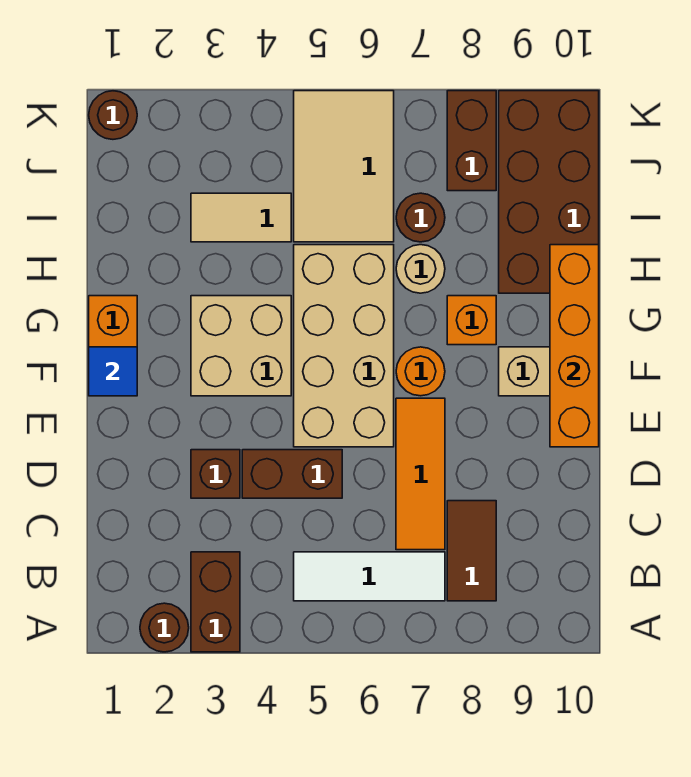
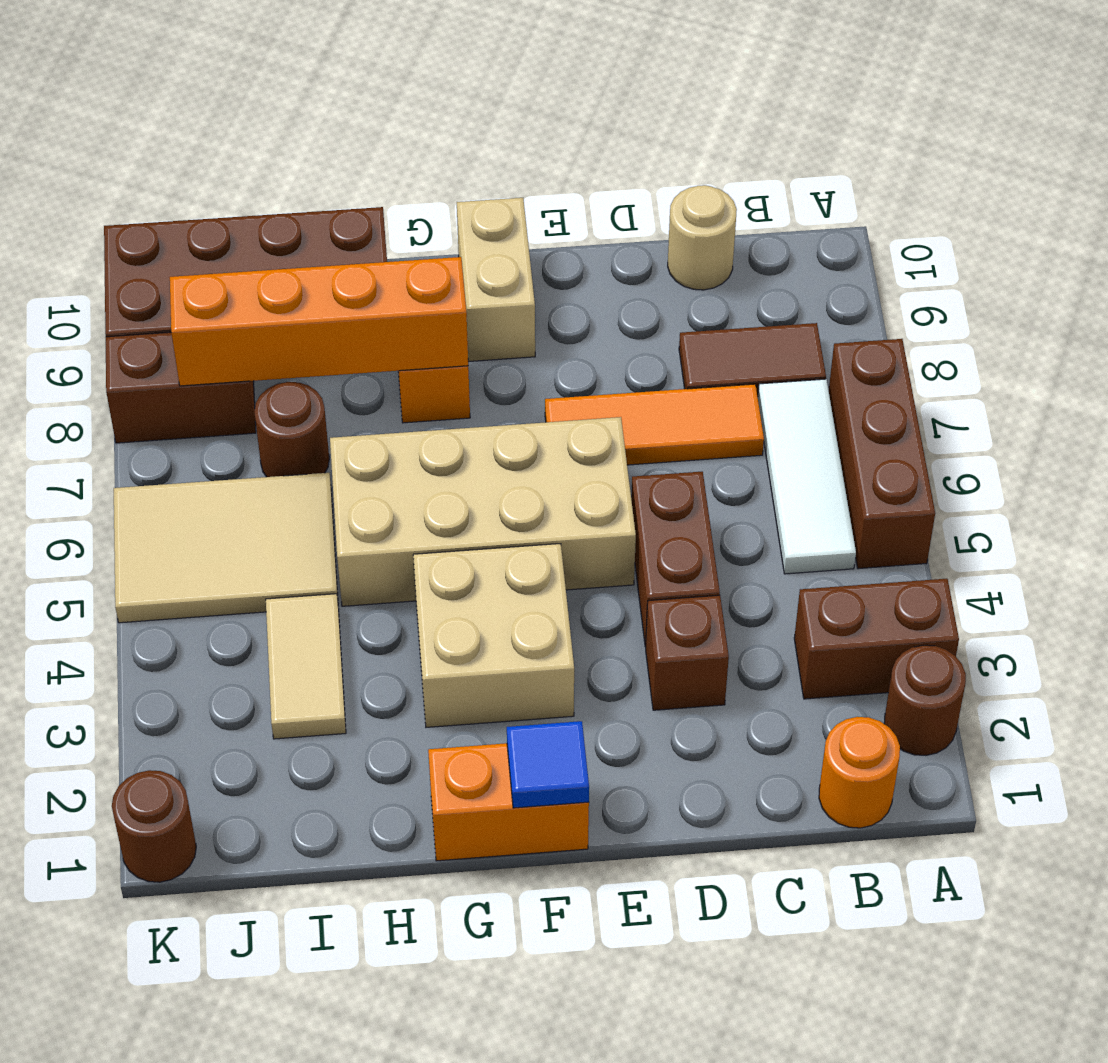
none -> brown 1x3 brick [829,339,935,569]
orange 1x4 brick [550,245,599,447] -> orange 1x4 brick moved to [170,257,468,386]
orange 1x1 round brick [396,347,445,396] -> orange 1x1 round brick moved to [819,717,900,828]
tan 1x1 round brick [396,245,445,293] -> tan 1x1 round brick moved to [668,185,737,290]

